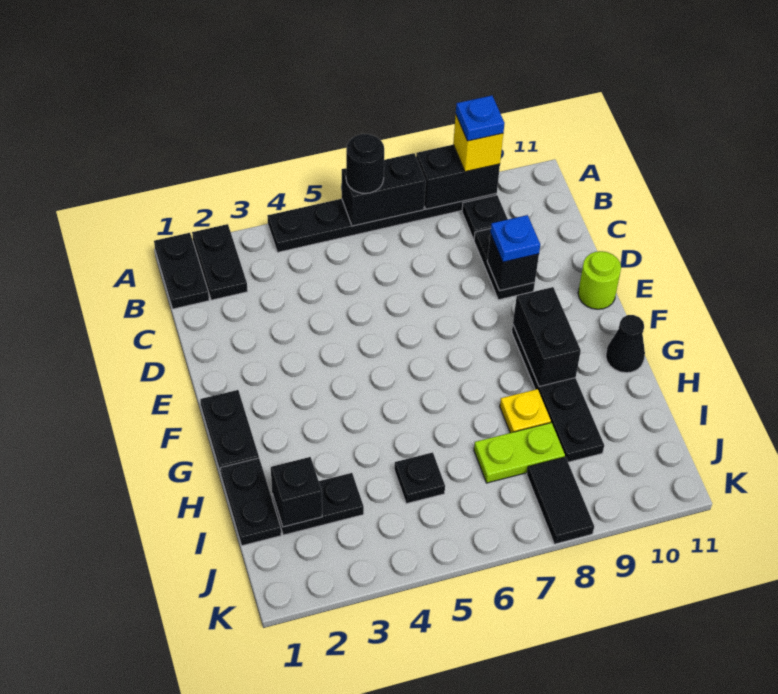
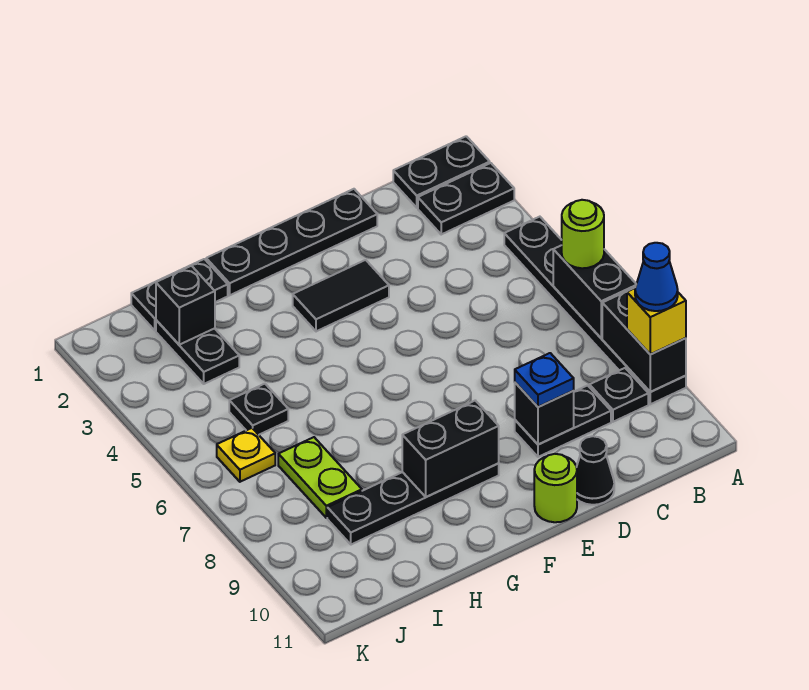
black 1x1 round brick [346,134,384,193] -> lime 1x1 round brick [562,200,604,268]
blue 1x1 plate [456,96,505,141] -> blue 1x1 cone [635,243,678,311]
black 1x2 plate [200,390,259,473] -> black 1x4 plate [206,189,377,295]
black 1x1 cone [606,315,645,373] -> black 1x1 cone moved to [577,436,614,505]
yellow 1x1 plate [500,389,551,433] -> yellow 1x1 plate moved to [217,428,275,482]
black 1x2 tile [527,457,594,544] -> black 1x2 tile moved to [293,260,389,331]

